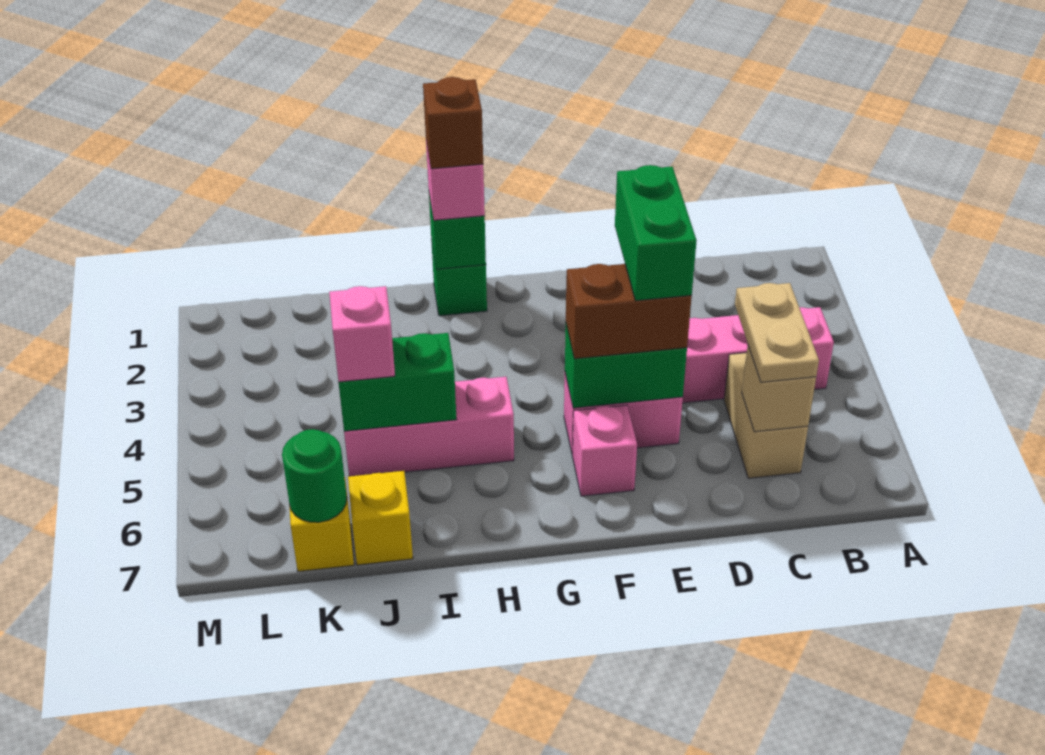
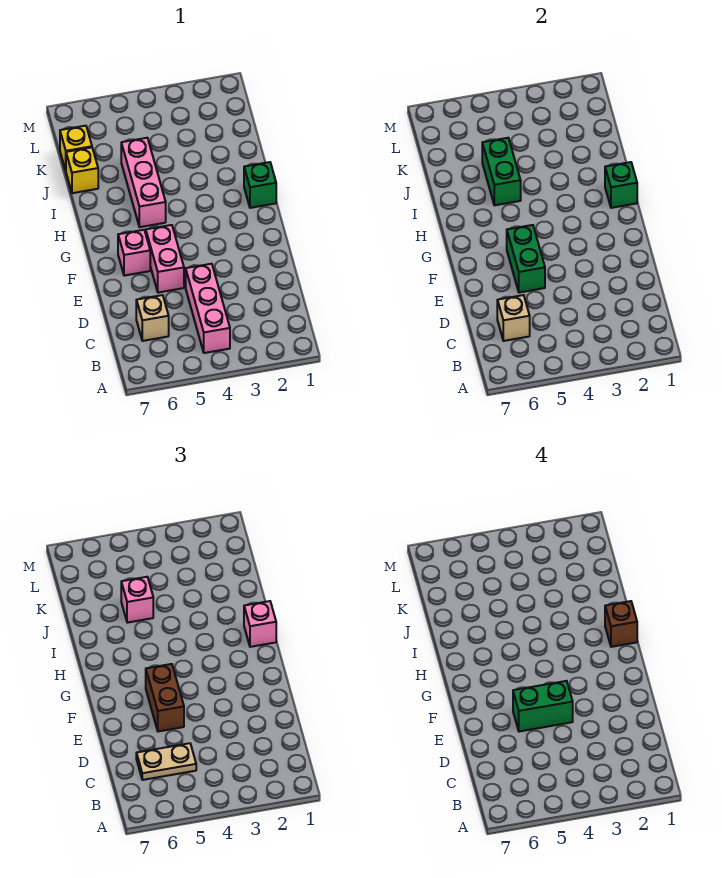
tan 1x2 brick [724,353,808,478] -> tan 1x1 brick [136,295,169,341]
green 1x1 round brick [282,429,347,522] -> none

